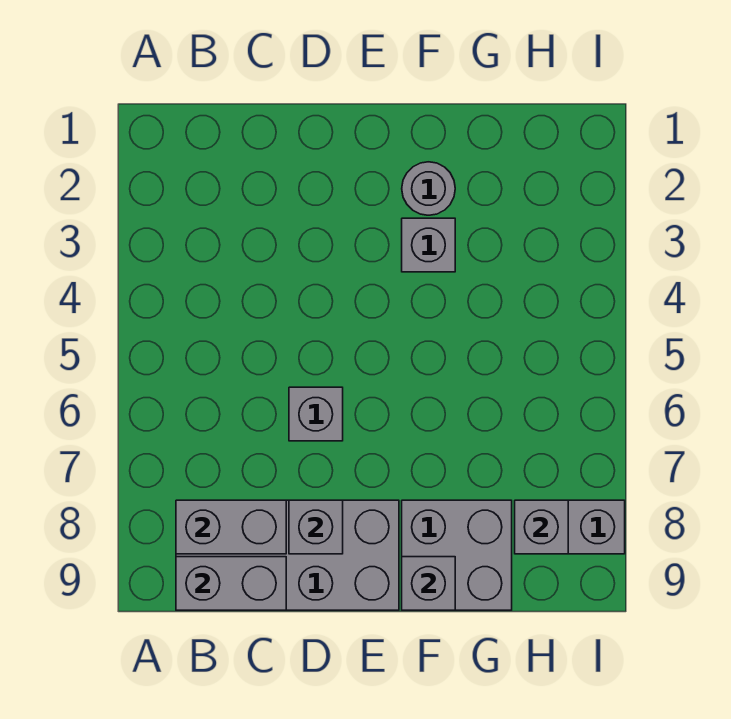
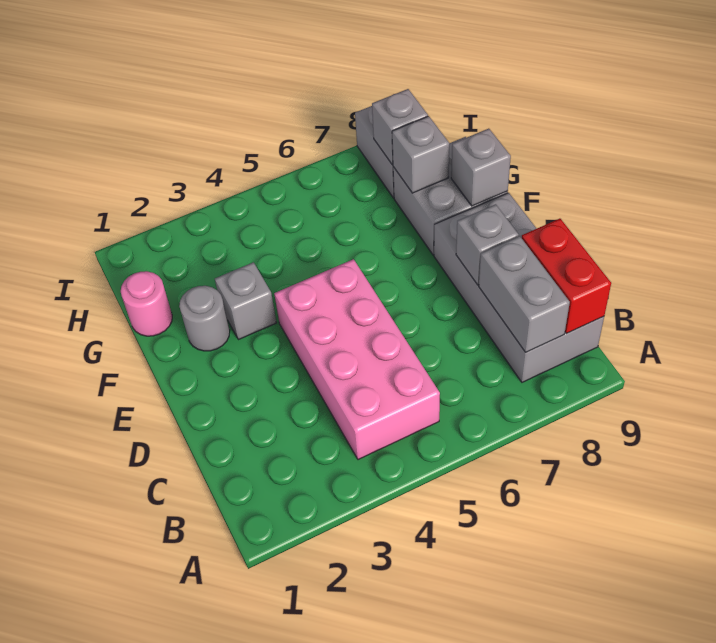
none -> pink 2x4 brick [274,259,440,460]
grey 1x2 brick [176,557,286,610] -> red 1x2 brick [522,219,611,333]
grey 1x1 brick [289,387,343,441] -> grey 1x1 brick moved to [392,116,449,193]
none -> pink 1x1 round brick [121,271,172,336]

